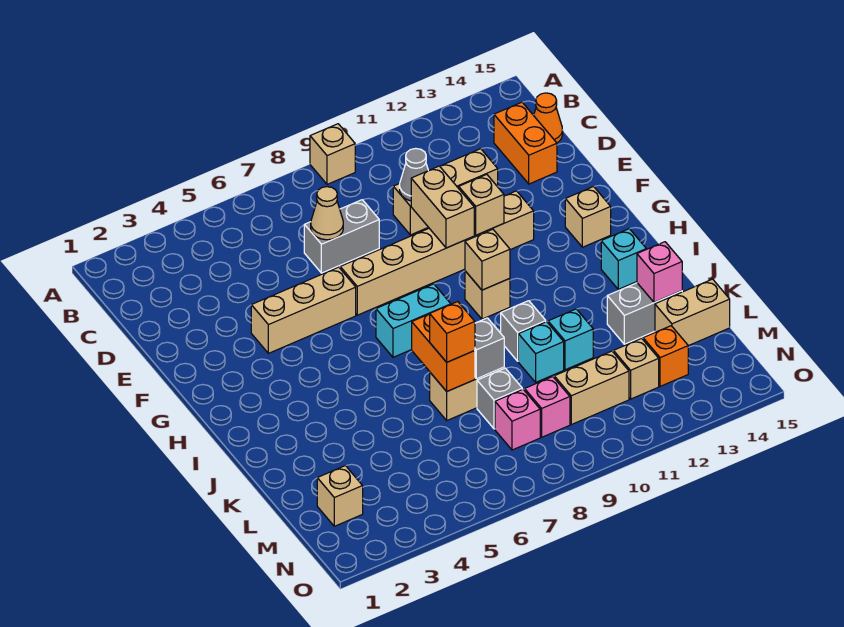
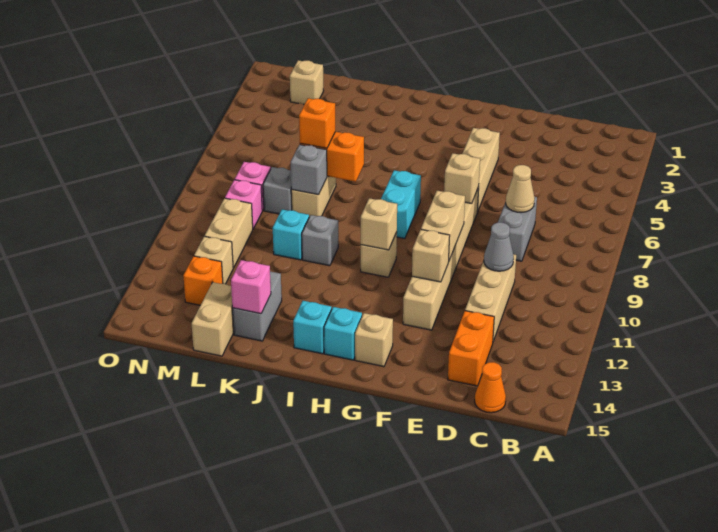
tan 1x1 brick [310,124,355,184] -> tan 1x1 brick moved to [444,153,480,204]
orange 1x2 brick [494,102,557,184] -> orange 1x2 brick turned to [448,311,494,386]
tan 1x2 brick [411,166,474,248] -> tan 1x2 brick turned to [421,191,465,260]
cyan 1x1 brick [548,309,593,370] -> cyan 1x1 brick moved to [324,307,362,360]

